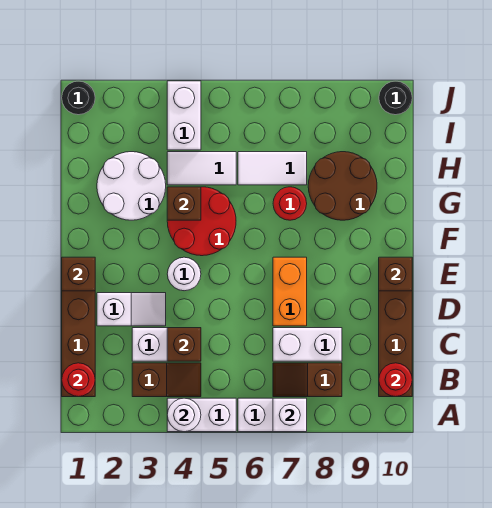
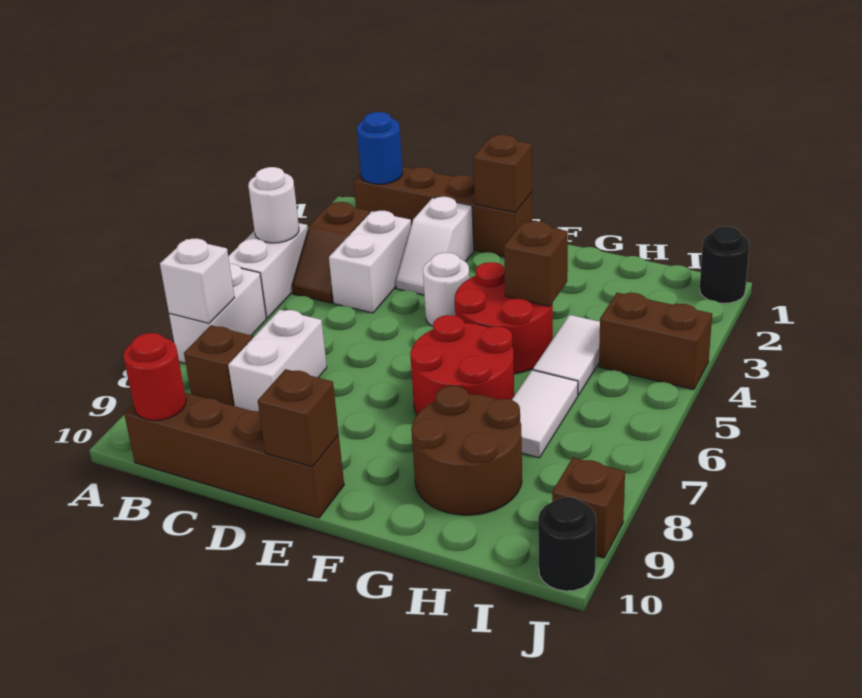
red 1x1 round brick [62,363,95,397] -> blue 1x1 round brick [357,112,403,184]
brown 1x1 brick [167,328,201,361] -> brown 1x1 brick moved to [552,458,625,558]
orange 1x2 brick [273,257,307,326] -> none
white 2x2 round brick [97,152,166,220] -> none
red 1x1 round brick [273,187,307,220] -> red 2x2 round brick [410,315,514,415]
white 1x2 brick [167,81,201,150] -> brown 1x2 brick [599,293,712,390]

